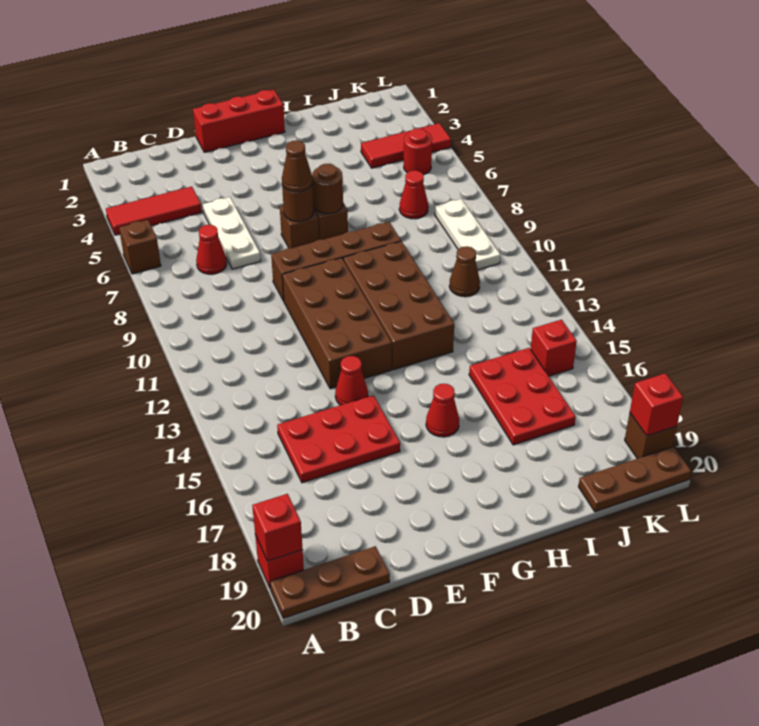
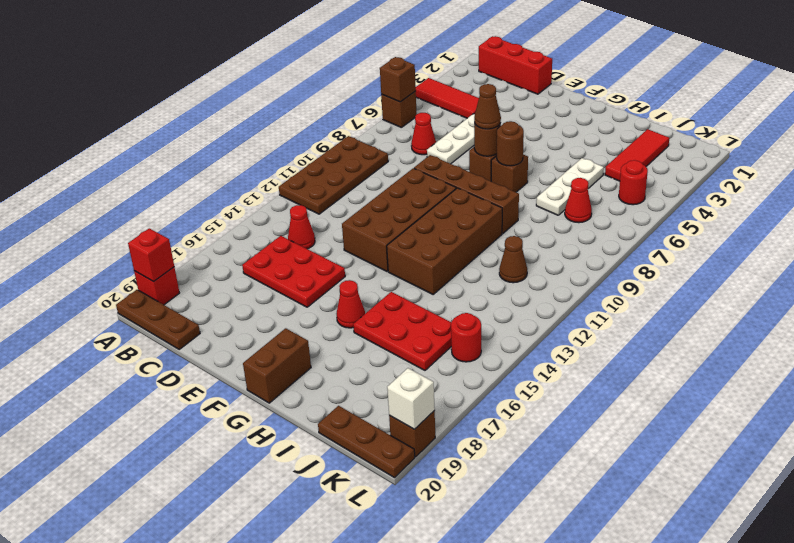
none -> brown 1x1 brick [380,57,416,102]
none -> brown 2x4 plate [279,136,388,214]
red 1x3 brick [193,90,285,152] -> red 1x3 brick moved to [479,36,552,94]
red 1x1 cone [335,356,368,405] -> red 1x1 cone moved to [288,205,315,249]
none -> brown 1x2 brick [243,328,311,403]
red 2x3 plate [469,348,576,445] -> red 2x3 plate turned to [353,292,451,370]
red 1x3 tile [361,123,451,168] -> red 1x3 tile turned to [605,129,669,181]
white 1x3 plate [435,199,500,270] -> white 1x3 plate moved to [536,158,604,215]
red 1x1 brick [531,320,577,376] -> red 1x1 round brick [451,313,481,362]
red 1x1 brick [630,373,683,436] -> white 1x1 brick [387,368,435,429]

